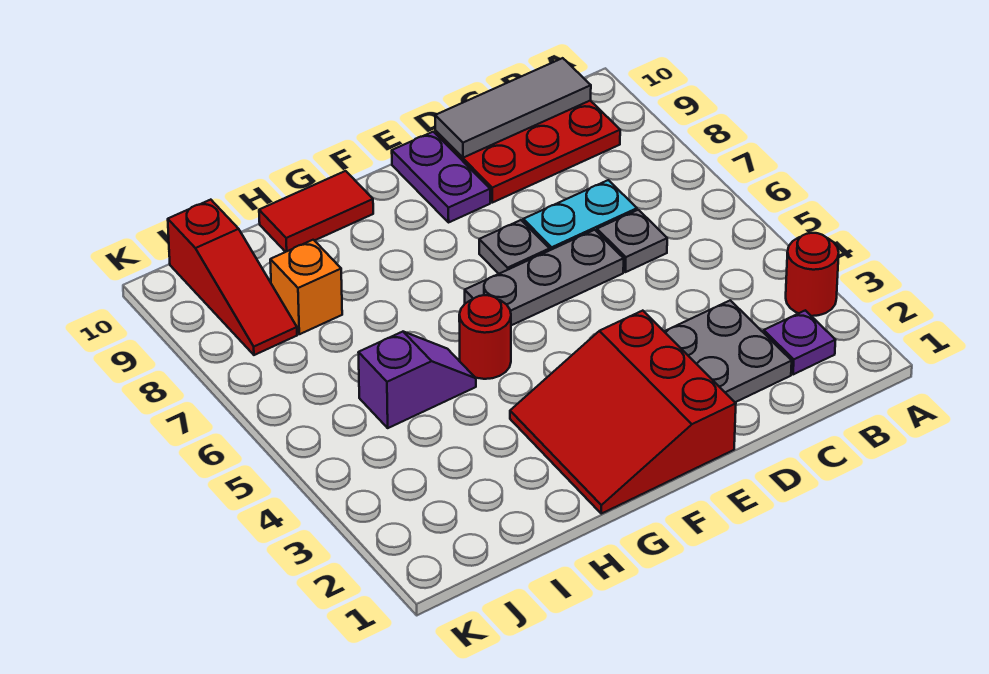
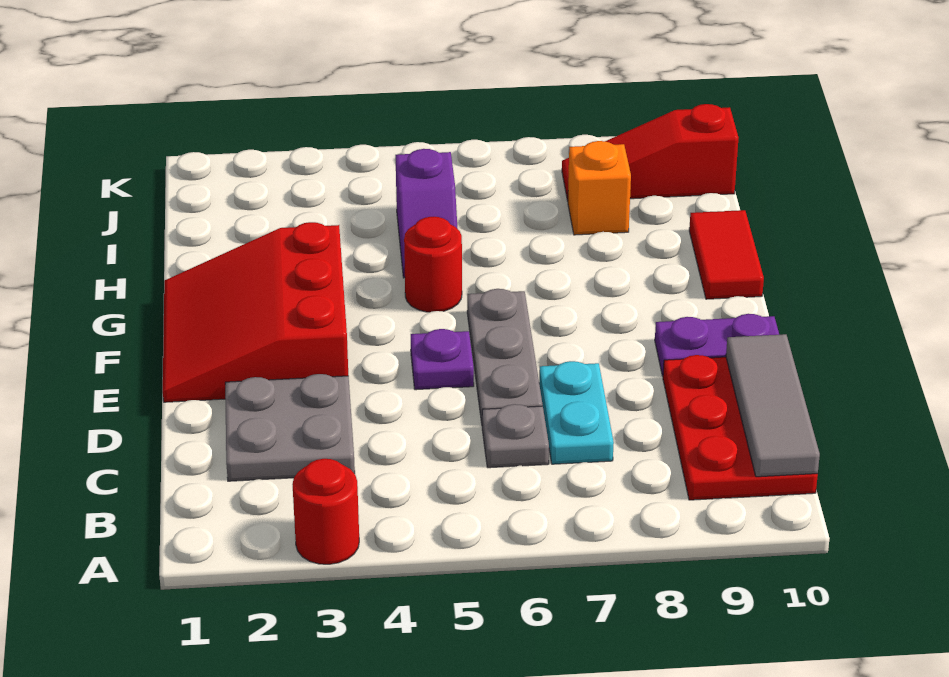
purple 1x1 plate [764,310,835,375] -> purple 1x1 plate moved to [411,329,474,390]
red 3x3 slope [510,311,736,514] -> red 3x3 slope turned to [163,222,348,402]
grey 1x1 plate [479,220,550,274] -> none

